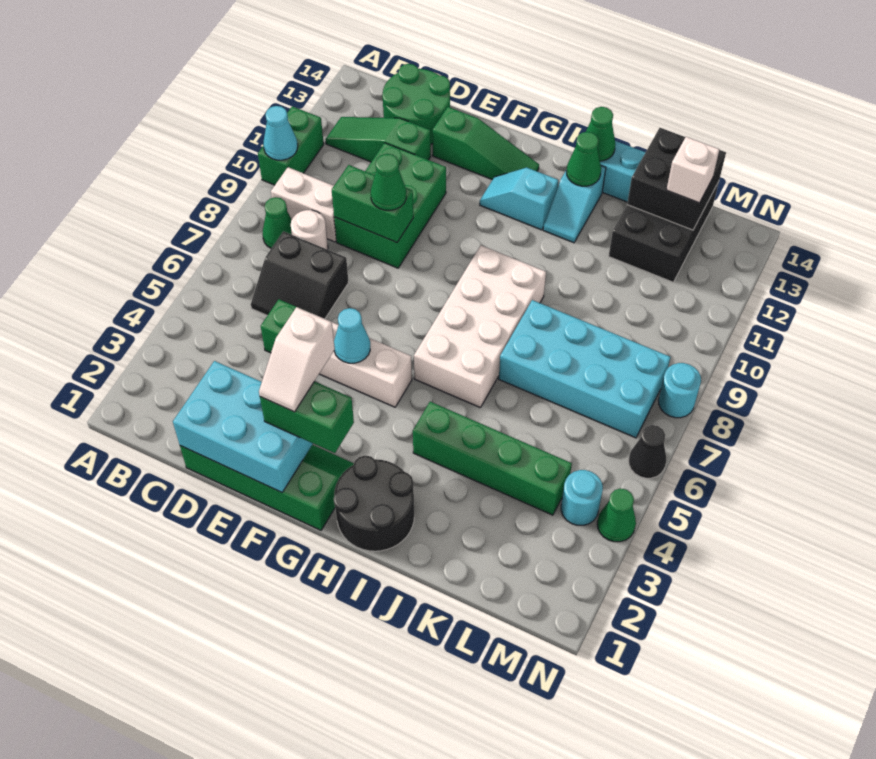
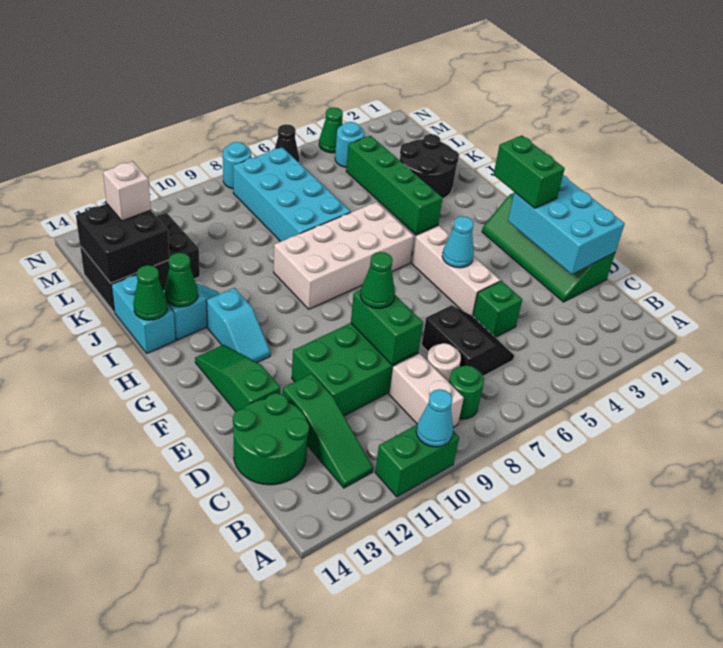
green 1x1 cone [262,197,292,248] -> green 1x1 round brick [449,365,484,419]
white 1x2 slope [259,307,335,412] -> none
black 2x2 round brick [334,456,414,551] -> black 2x2 round brick moved to [400,134,459,199]

